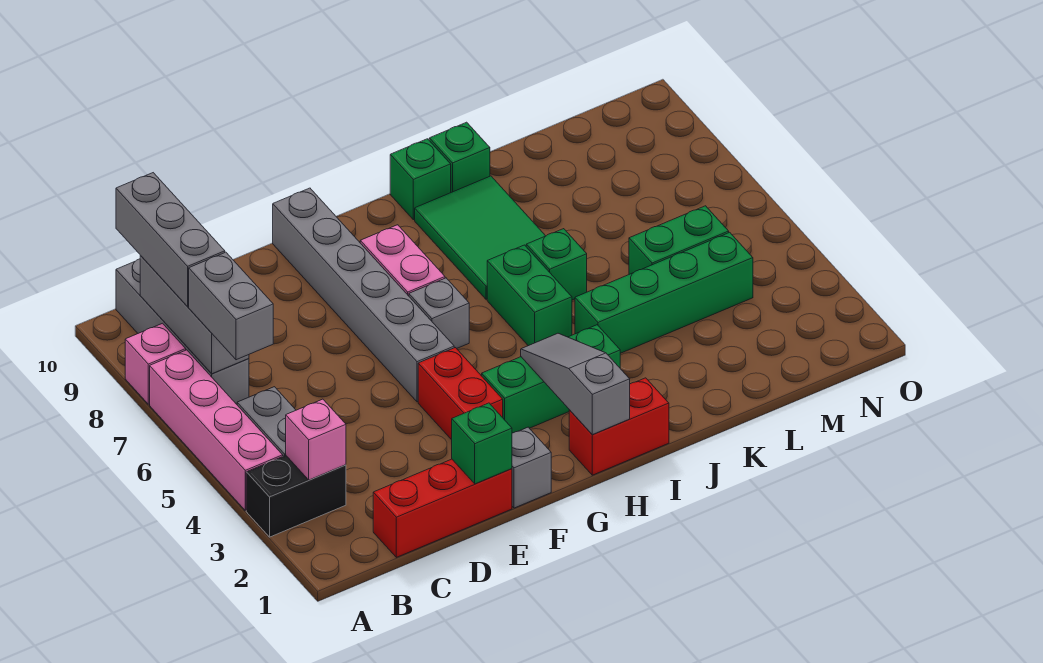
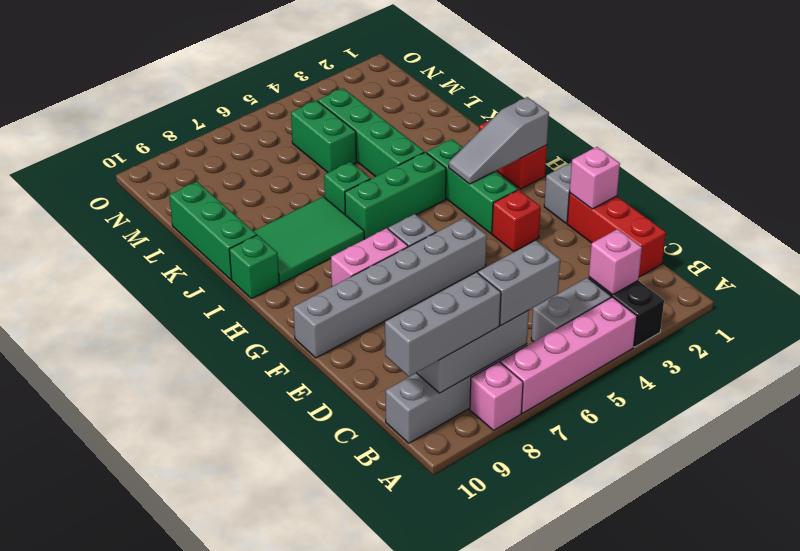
green 1x1 brick [452,403,512,484] -> pink 1x1 brick [570,147,620,209]
red 1x2 brick [418,348,503,440] -> red 1x1 brick [492,190,541,251]
green 1x2 brick [487,245,572,346] -> green 1x3 brick [345,152,446,239]
green 1x1 brick [429,122,490,192] -> green 1x3 brick [169,182,257,280]

